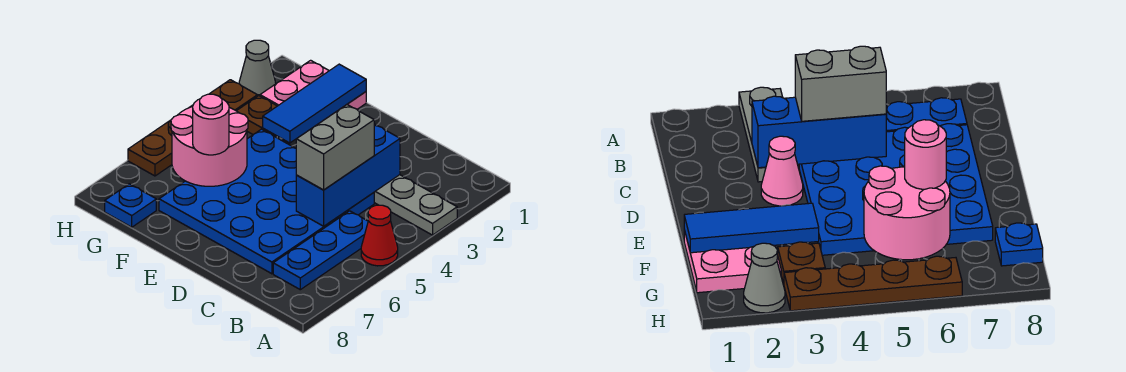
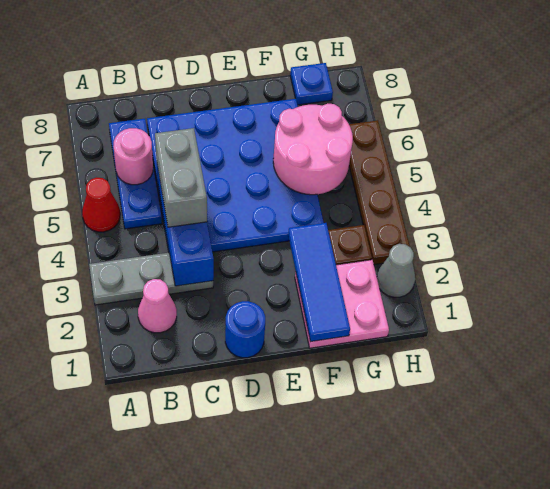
none -> blue 1x1 round brick [225,301,265,358]
pink 1x1 cone [761,136,803,206] -> pink 1x1 cone moved to [138,279,177,333]
pink 1x1 round brick [193,94,229,155] -> pink 1x1 round brick moved to [113,128,153,185]

